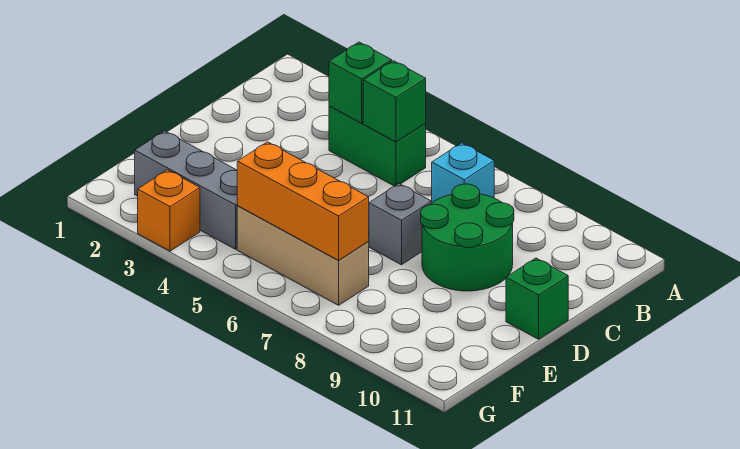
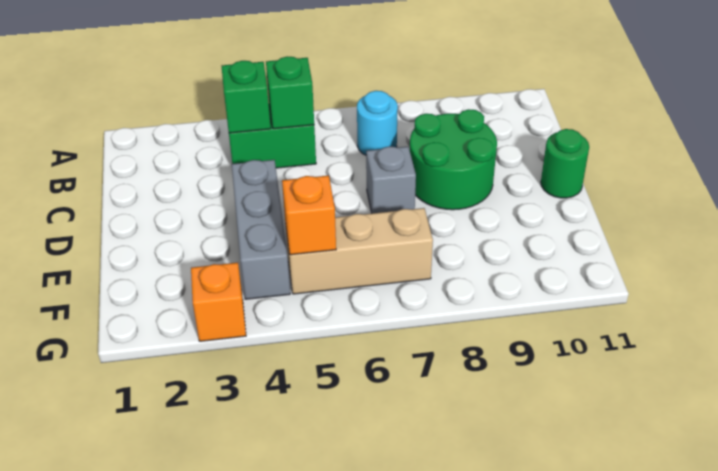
cyan 1x1 brick [432,143,494,203] -> cyan 1x1 round brick [357,91,398,155]
green 1x1 brick [506,258,568,339] -> green 1x1 round brick [541,129,589,198]
grey 1x3 brick [135,131,237,249] -> grey 1x3 brick turned to [232,160,290,299]
orange 1x3 brick [237,142,369,260] -> orange 1x1 brick [282,175,336,255]

